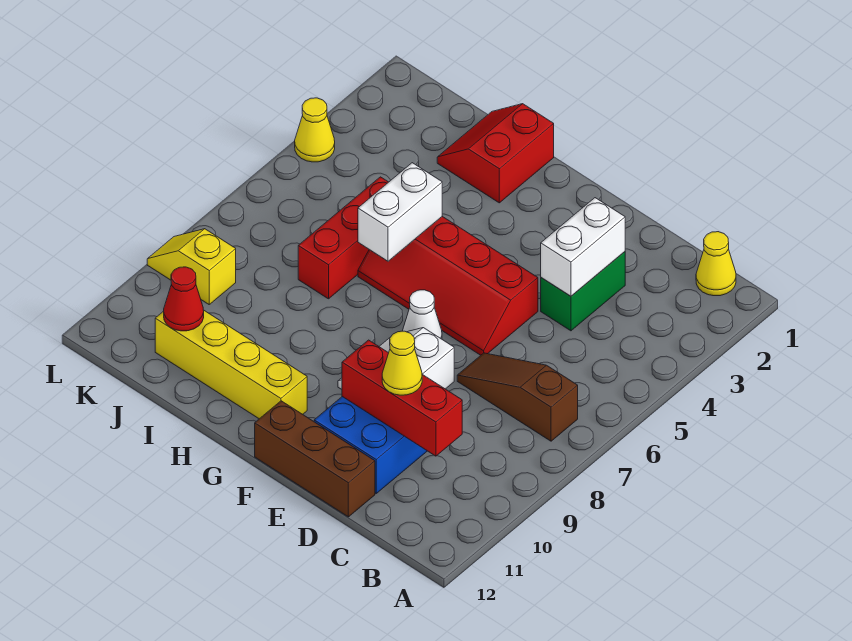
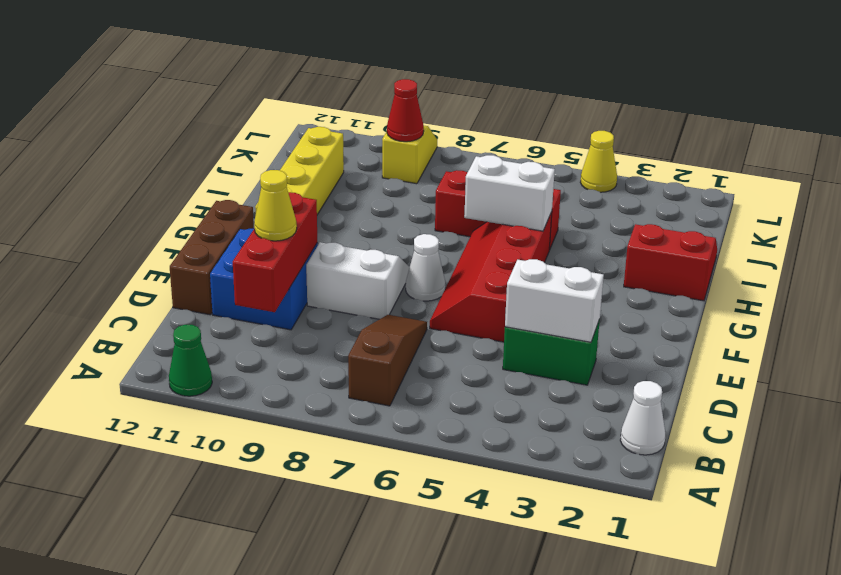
none -> green 1x1 cone [169,325,212,396]
yellow 1x1 cone [696,232,736,296] -> white 1x1 cone [620,381,665,455]
red 1x1 cone [164,267,204,331] -> red 1x1 cone moved to [387,79,424,142]

